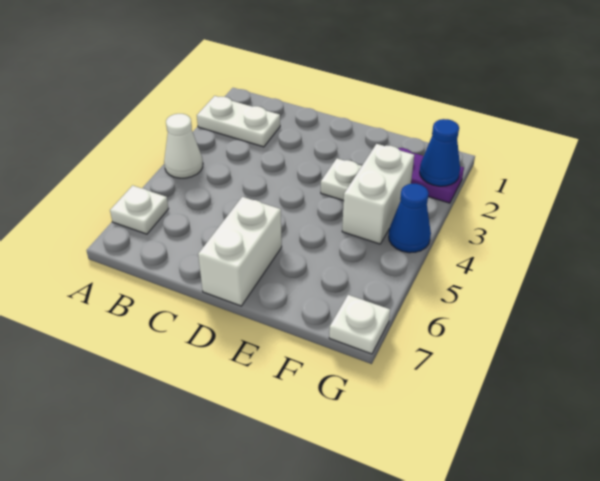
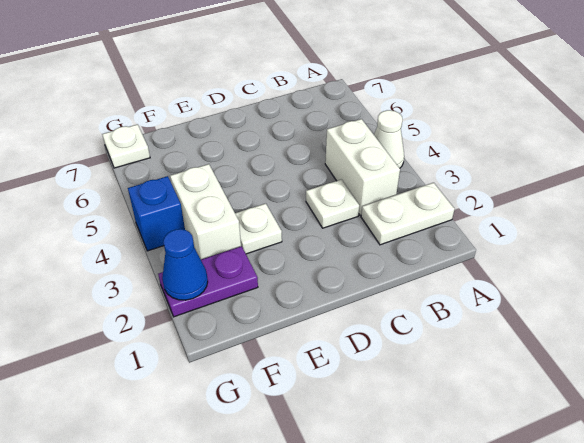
white 1x1 plate [110,185,169,234] -> white 1x1 plate moved to [306,179,359,228]
white 1x2 brick [198,197,282,306] -> white 1x2 brick moved to [325,119,400,216]
blue 1x1 cone [389,184,431,253] -> blue 1x1 brick [128,176,185,251]

